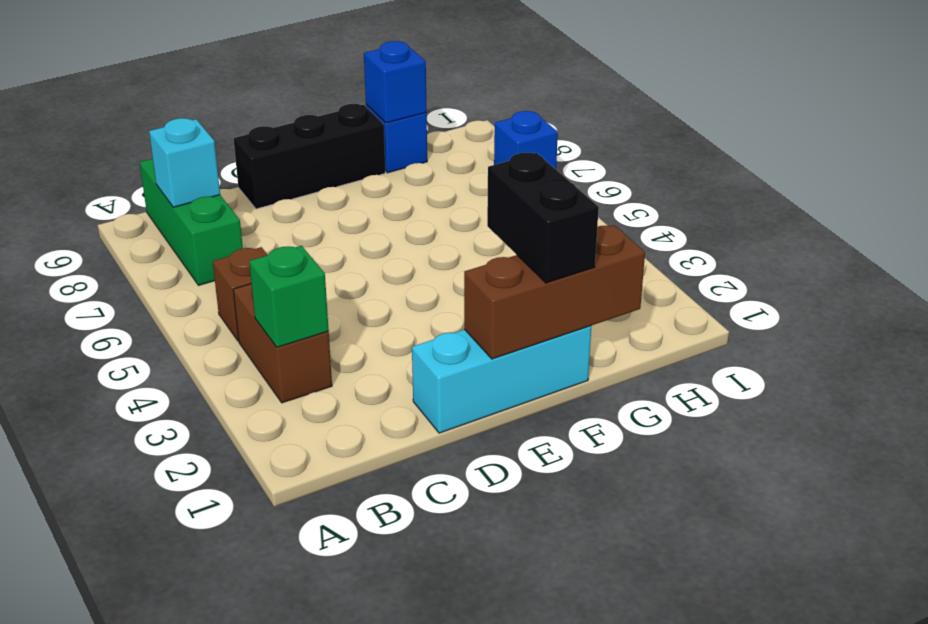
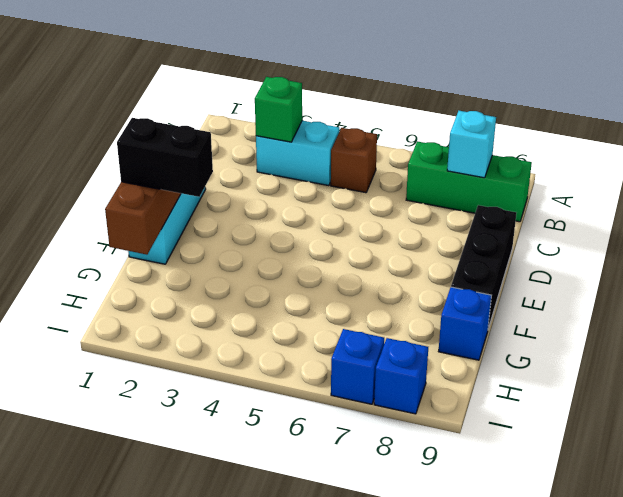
brown 1x2 brick [233,284,332,403] -> cyan 1x2 brick [256,121,339,186]
blue 1x1 brick [364,41,427,123] -> blue 1x1 brick moved to [374,338,428,414]

